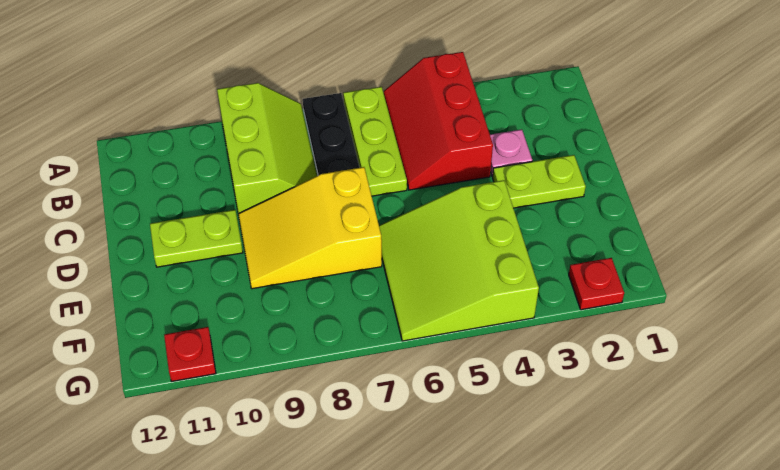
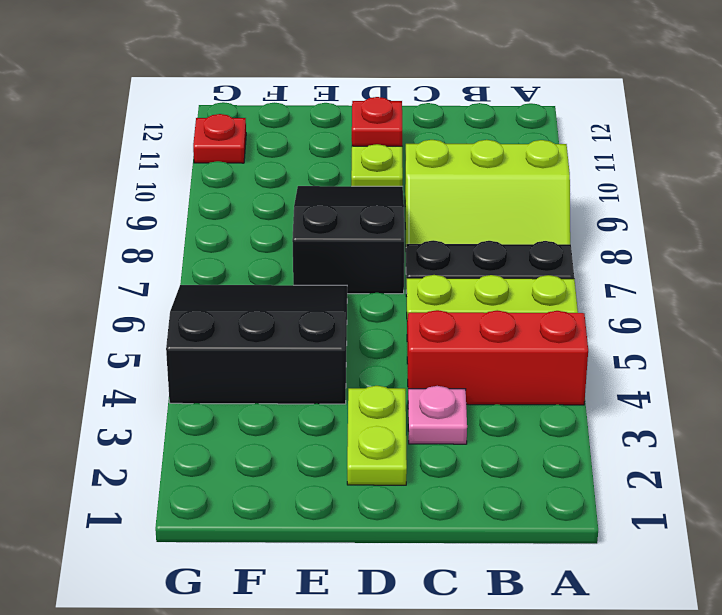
yellow 2x3 slope [238,167,382,289] -> black 2x3 slope [292,186,404,294]
lime 3x3 slope [379,180,539,341] -> black 3x3 slope [166,285,347,404]
red 1x1 plate [569,258,624,310] -> red 1x1 plate moved to [352,97,402,146]

